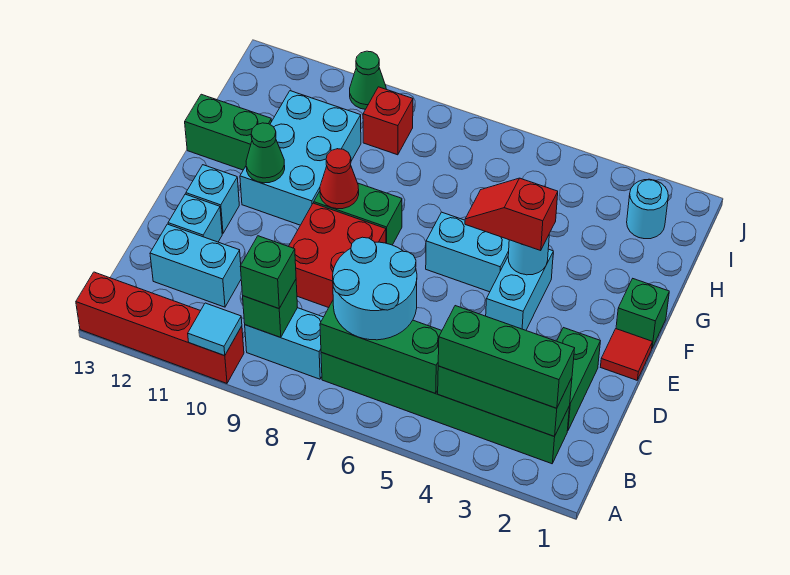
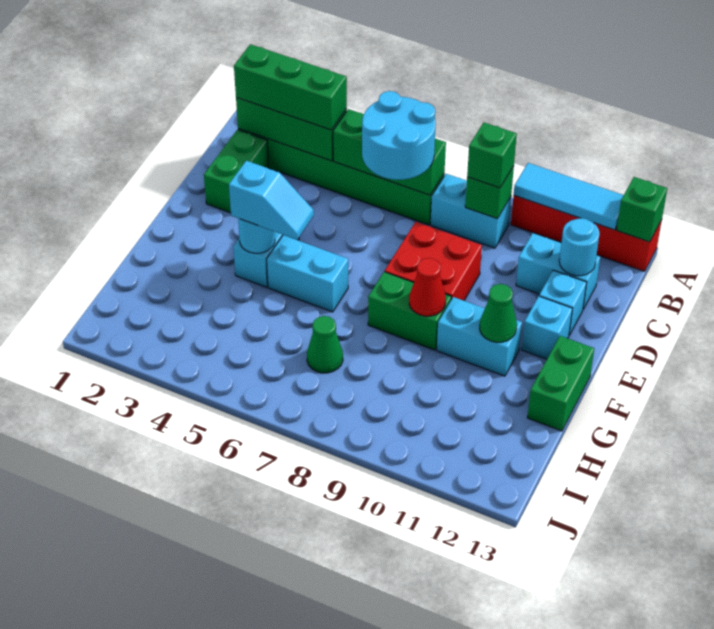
cyan 1x1 tile [188,303,242,356] -> cyan 1x3 tile [514,163,624,230]
red 1x1 tile [601,329,652,380] -> none
green 1x1 brick [616,279,669,348] -> green 1x1 brick moved to [616,177,667,242]
red 1x2 slope [465,178,558,251] -> cyan 1x2 slope [229,161,314,239]
cyan 2x3 brick [240,91,361,225] -> cyan 1x2 brick [437,297,522,376]
green 1x2 brick [185,94,272,170] -> green 1x2 brick turned to [527,336,594,431]
cyan 1x1 round brick [627,179,668,239] -> cyan 1x1 round brick moved to [559,218,599,276]
red 1x1 brick [363,87,413,155] -> none
green 1x1 cone [350,51,386,109] -> green 1x1 cone moved to [307,316,343,373]

